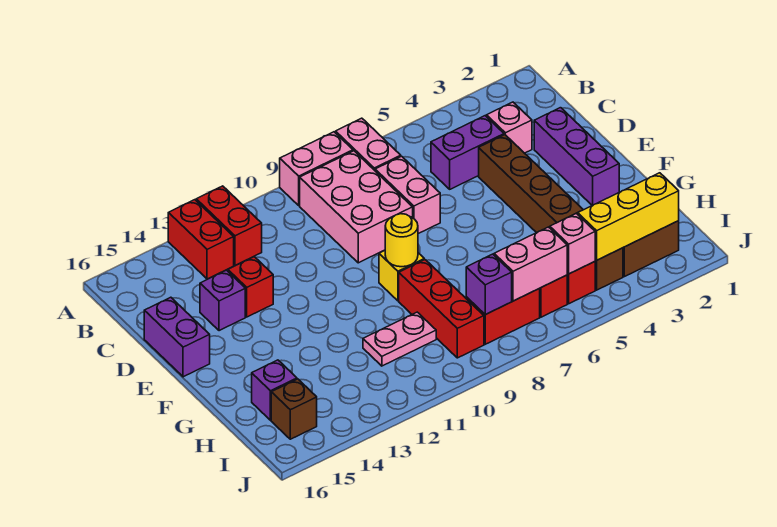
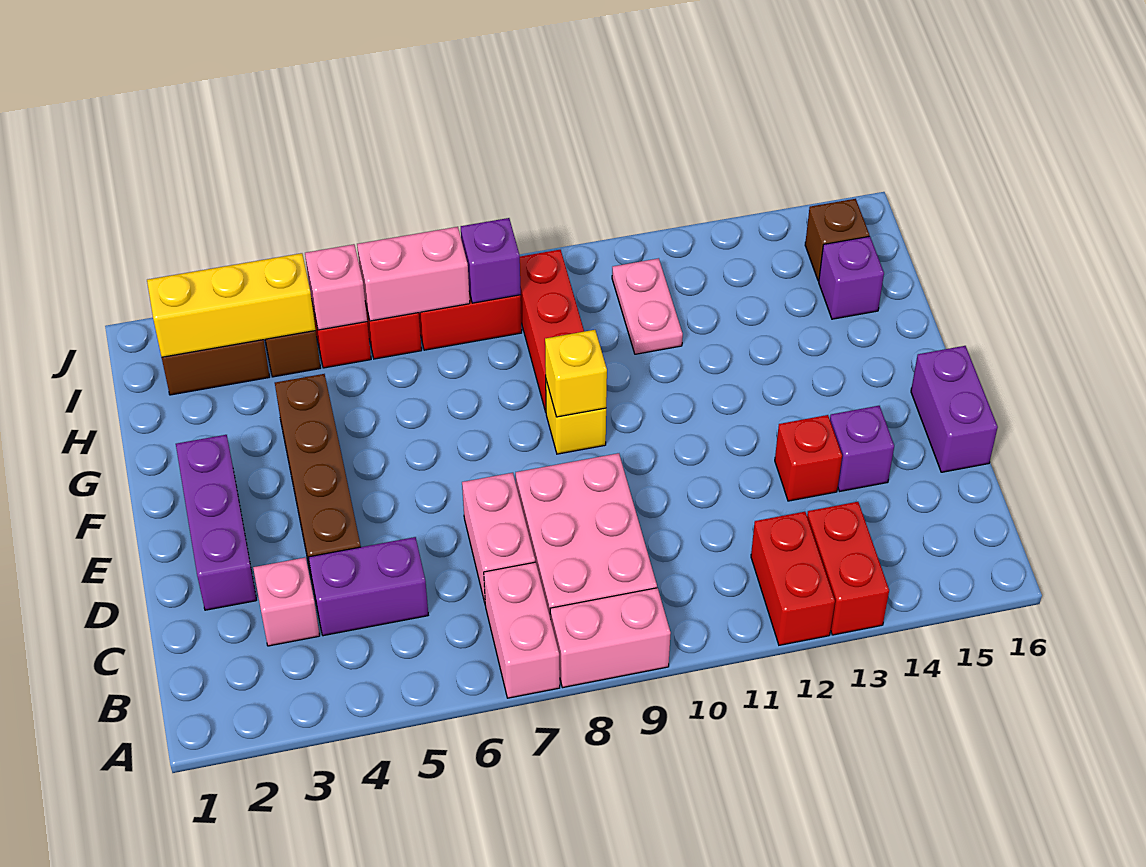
yellow 1x1 round brick [385,214,418,267] -> yellow 1x1 brick [545,330,607,417]
pink 1x2 plate [363,312,436,366] -> pink 1x2 plate turned to [612,258,683,354]

